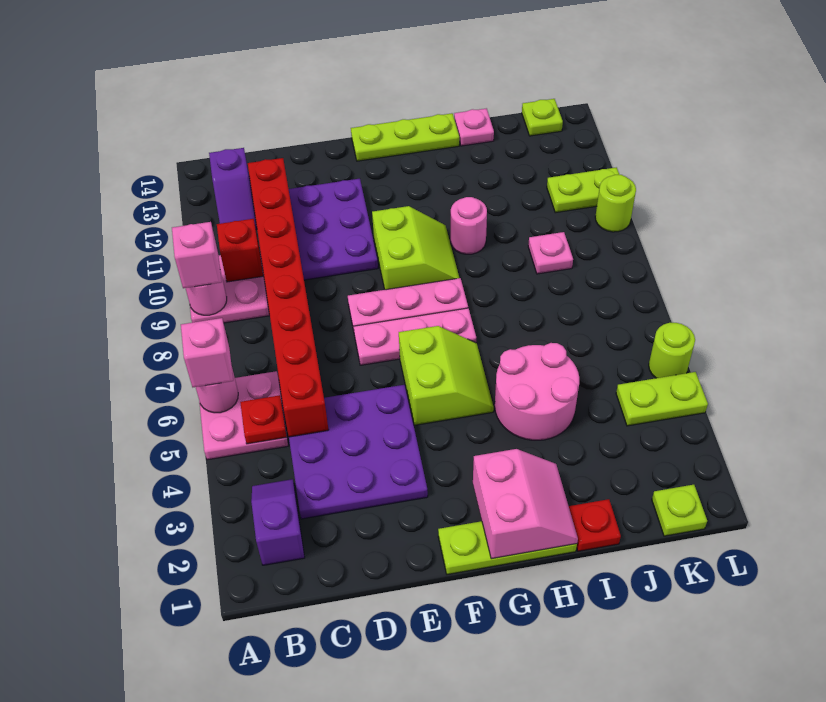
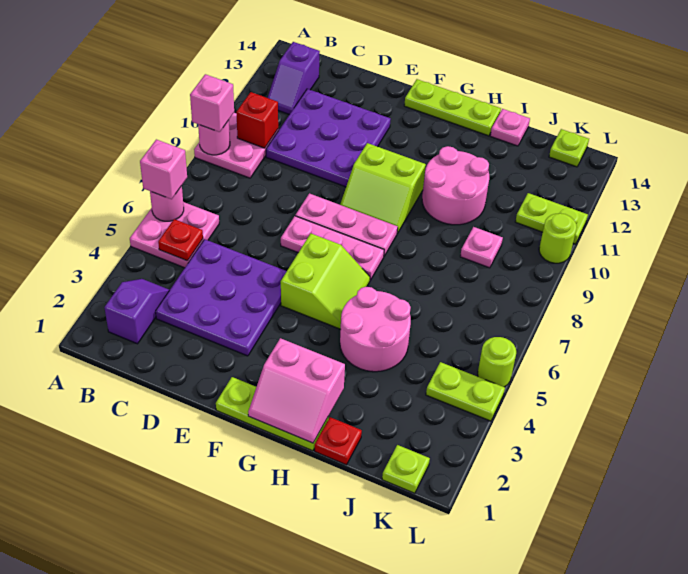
red 1x8 brick [248,158,329,437] -> none
lime 2x2 slope [372,206,459,290] -> lime 2x2 slope turned to [340,143,426,233]
pink 2x2 slope [473,449,578,559] -> pink 2x2 slope turned to [248,338,345,443]
pink 1x1 round brick [451,197,487,254] -> pink 2x2 round brick [422,146,489,225]

